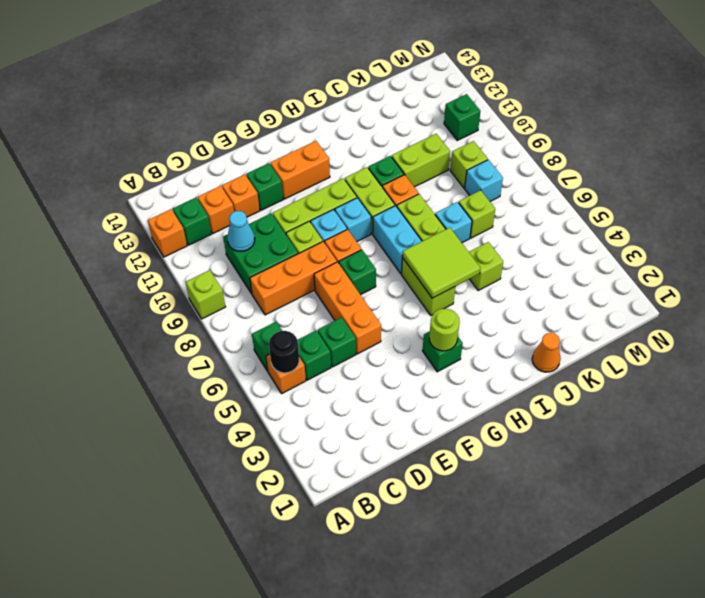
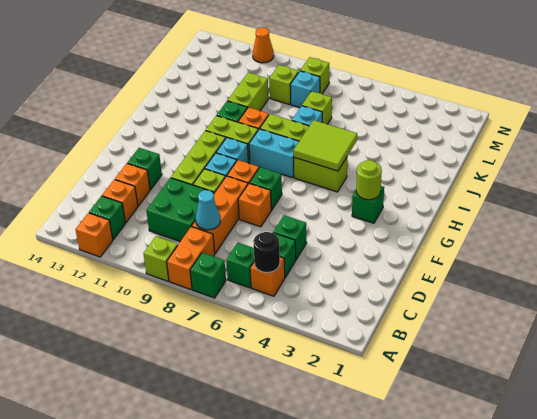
cyan 1x1 cone [227,211,255,251] -> cyan 1x1 cone moved to [196,190,220,230]
orange 1x3 brick [314,262,381,354] -> orange 1x1 brick [238,183,271,227]
orange 1x2 brick [270,141,330,199] -> orange 1x2 brick moved to [167,227,215,290]
orange 1x1 cone [532,333,561,372] -> orange 1x1 cone moved to [253,27,274,63]
lime 1x1 brick [469,242,503,290] -> lime 1x1 brick moved to [300,57,329,94]
green 1x1 brick [444,94,480,140] -> green 1x1 brick moved to [190,252,226,298]

